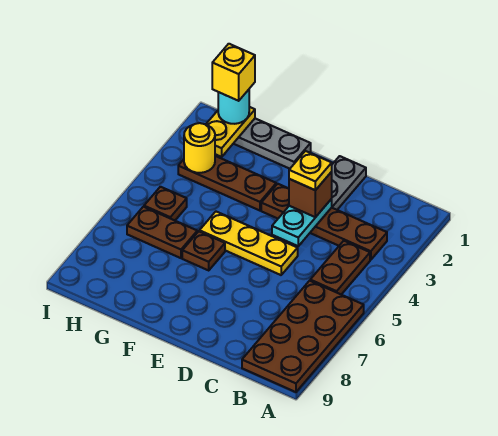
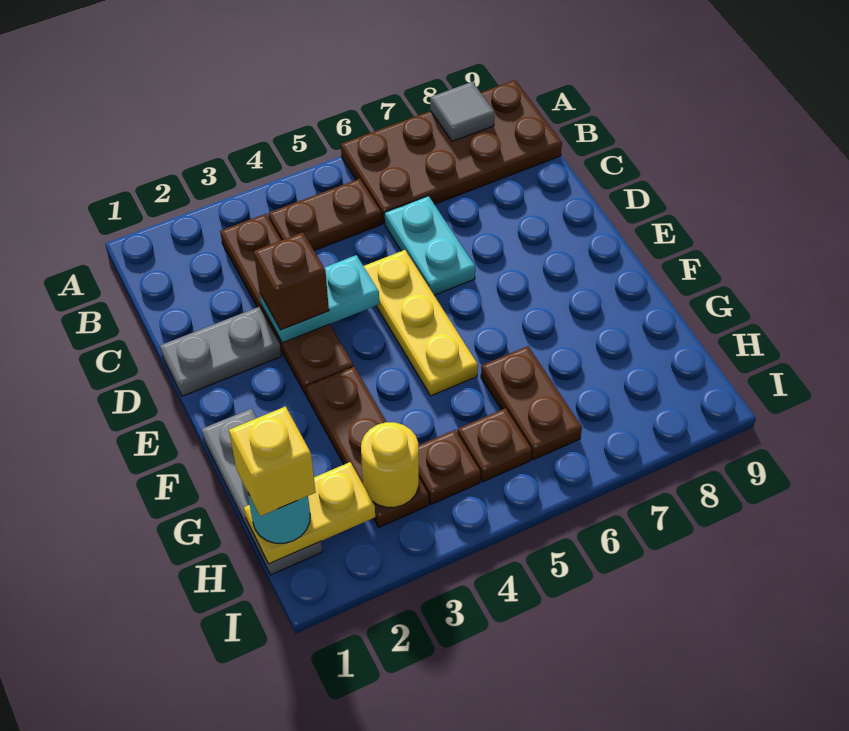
none -> grey 1x1 tile [430,82,495,141]
none -> cyan 1x2 plate [384,196,475,295]
yellow 1x1 plate [289,151,332,190] -> none
brown 1x1 plate [182,231,225,270] -> brown 1x1 plate moved to [418,430,481,504]

